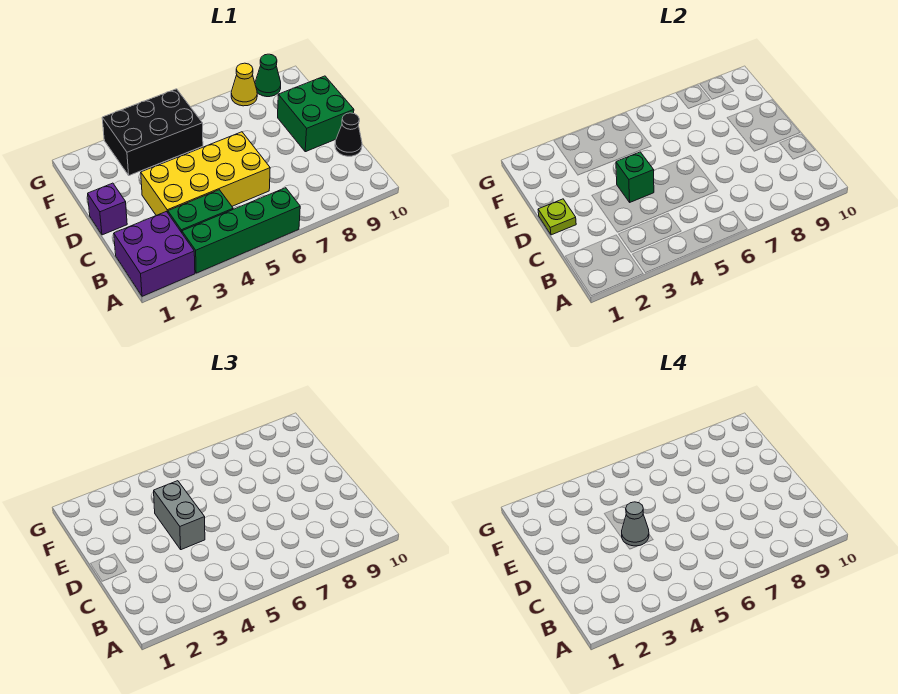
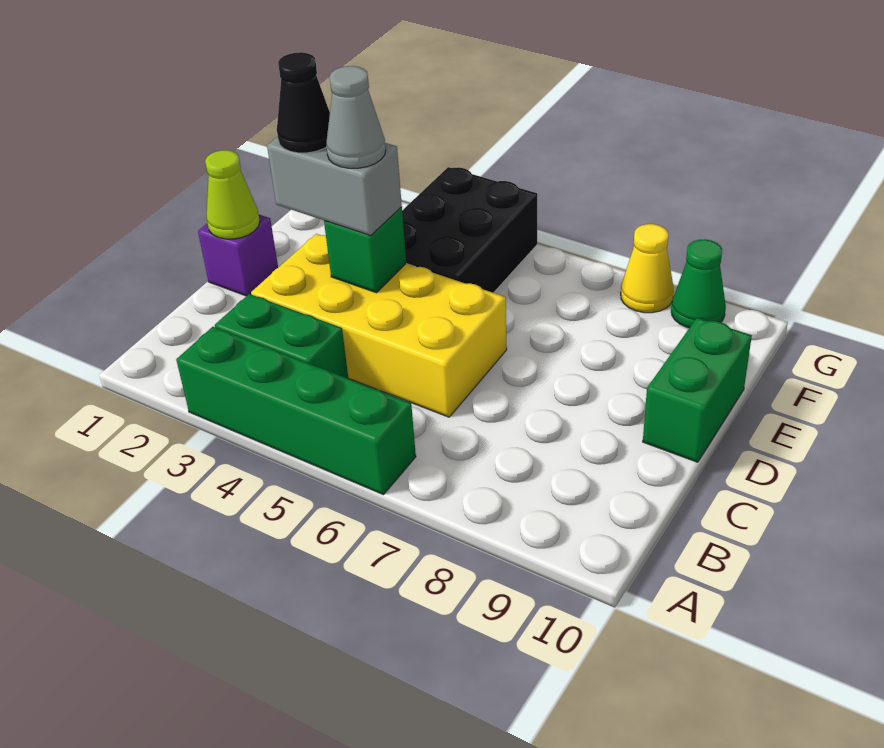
purple 2x2 brick [114,212,195,296] -> none
black 1x1 cone [335,113,362,156] -> black 1x1 cone moved to [277,52,330,153]
lime 1x1 plate [538,199,576,235] -> lime 1x1 cone [205,150,260,239]
grey 1x2 brick [154,481,205,550] -> grey 1x2 brick turned to [267,137,402,236]
green 2x2 brick [278,76,354,152] -> green 1x2 brick [643,318,752,462]
black 2x3 brick [102,89,203,175] -> black 2x3 brick turned to [402,167,537,293]

